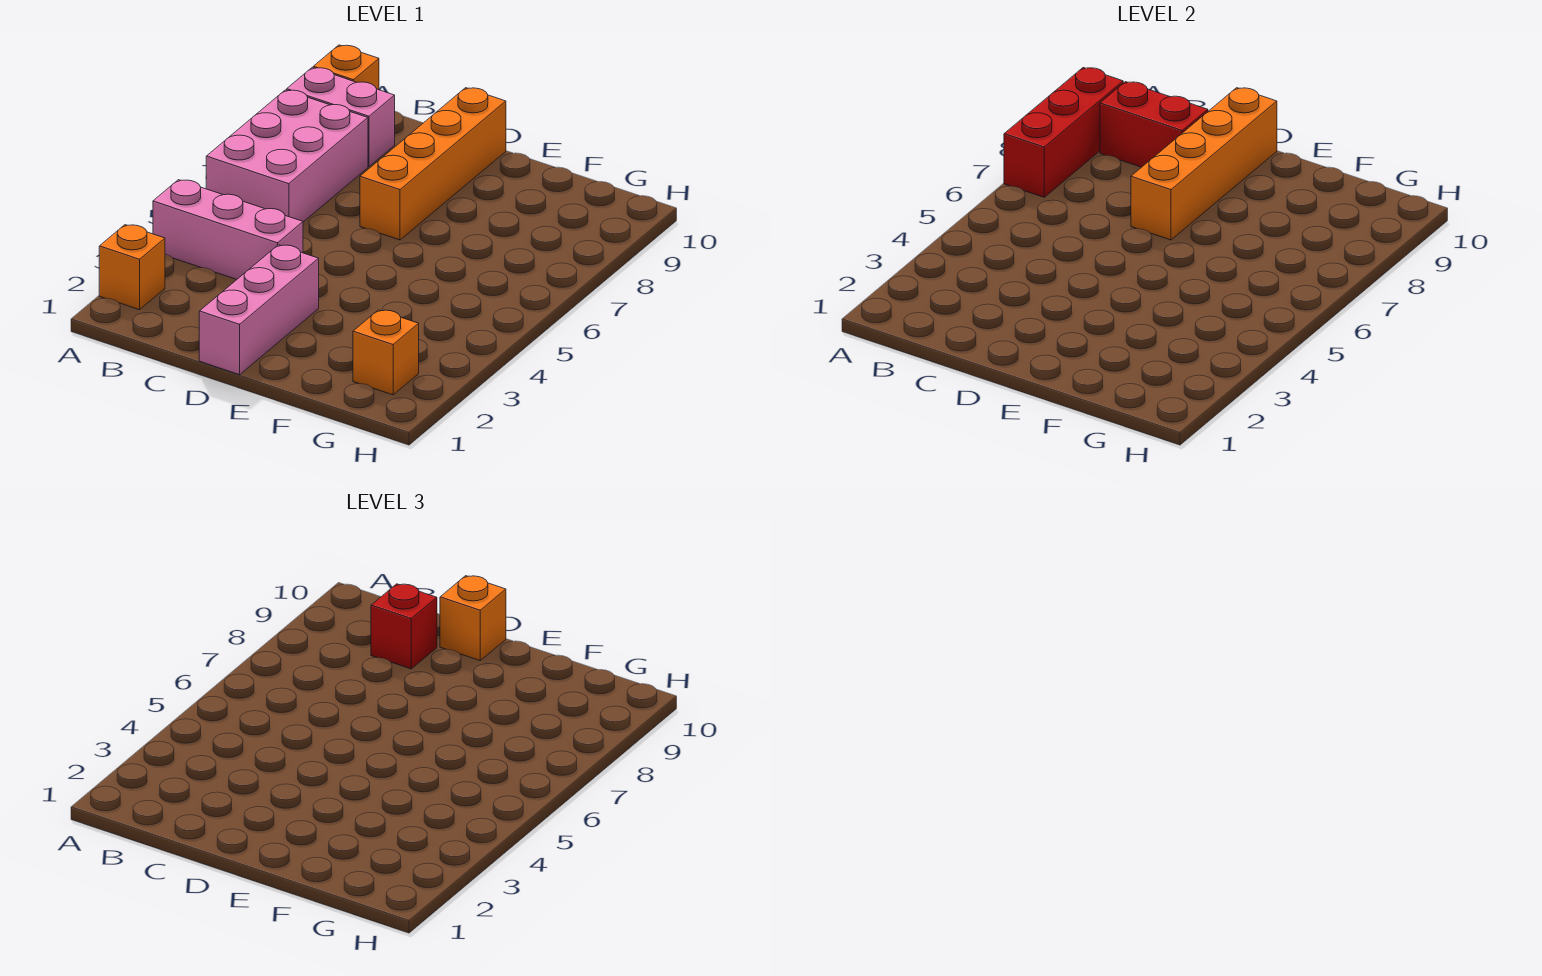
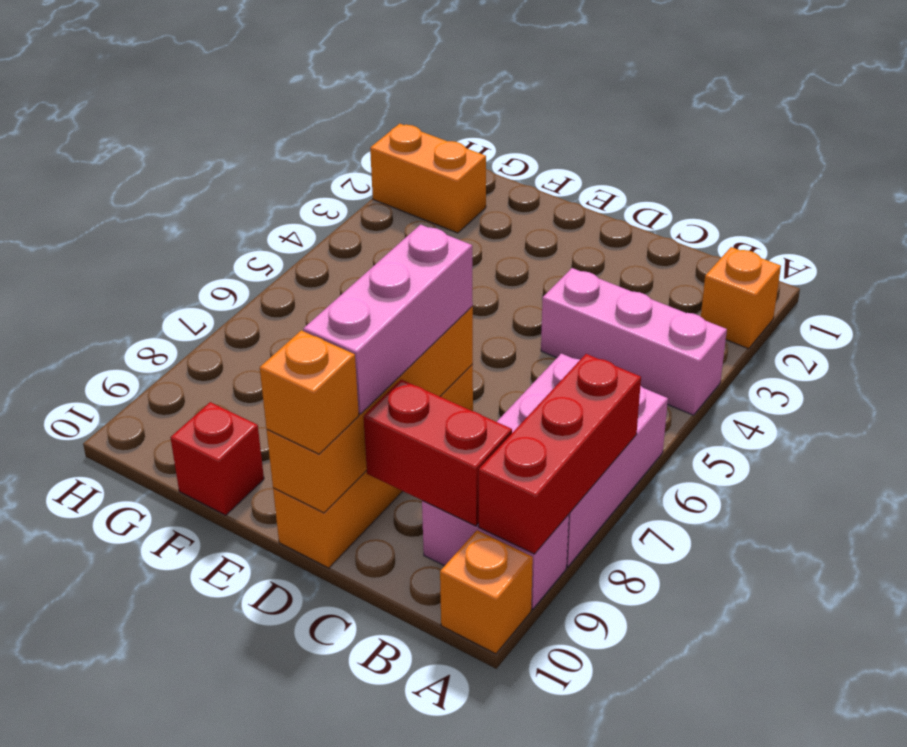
red 1x1 brick [371,584,437,669] -> red 1x1 brick moved to [170,402,264,515]
pink 1x3 brick [199,245,319,375] -> pink 1x3 brick moved to [303,225,473,414]
orange 1x1 brick [353,310,419,395] -> orange 1x2 brick [370,124,486,233]

